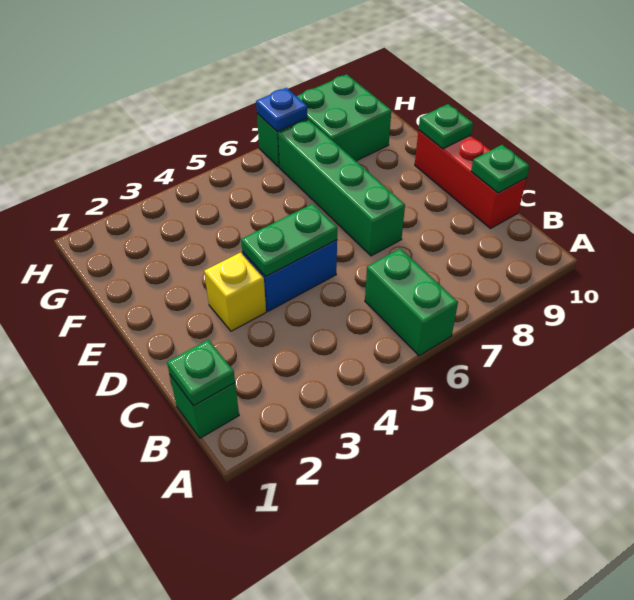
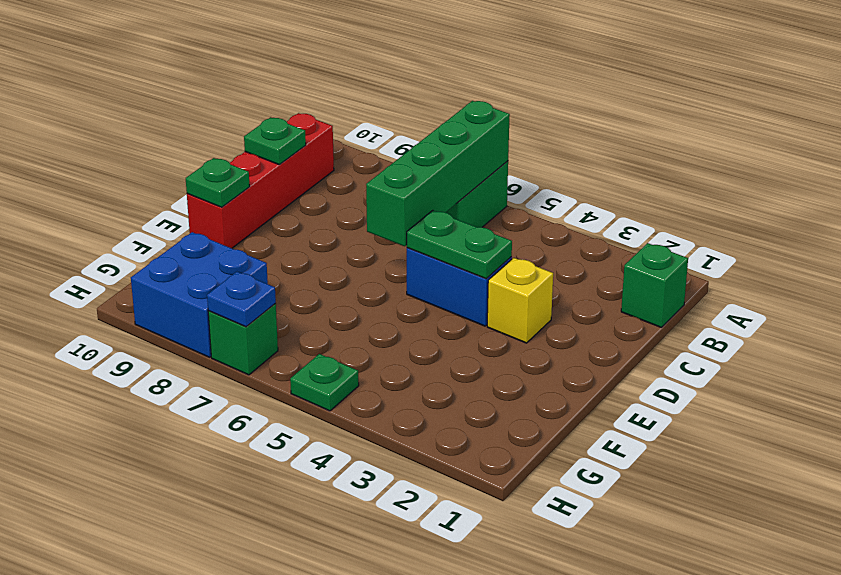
green 1x1 plate [167,340,235,406] -> green 1x1 plate moved to [290,354,359,411]
red 1x3 brick [415,130,527,229] -> red 1x4 brick [187,113,334,248]
green 1x4 brick [278,120,405,256] -> green 1x4 brick moved to [366,101,510,246]
green 2x2 brick [297,74,391,161] -> blue 2x2 brick [131,232,268,357]

